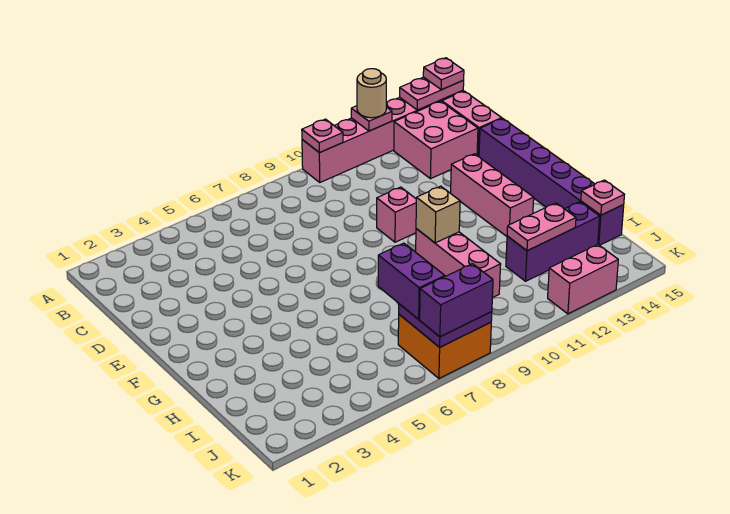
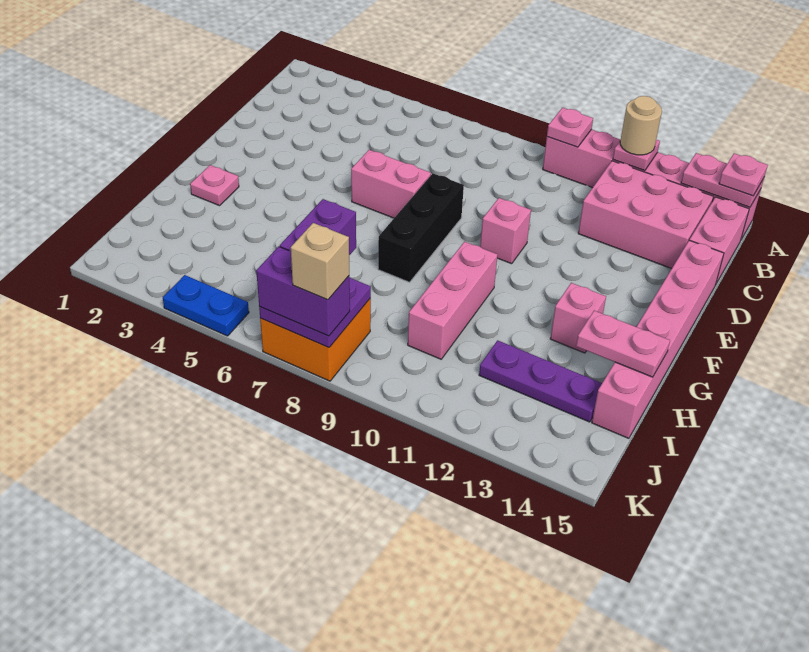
pink 2x2 brick [394,101,478,179] -> pink 2x3 brick [578,161,714,269]
purple 1x6 brick [479,118,624,245] -> pink 1x6 brick [592,240,724,438]
none -> black 1x3 brick [378,174,464,282]
pink 1x3 brick [451,154,534,236] -> pink 1x1 brick [550,283,606,353]
tan 1x1 brick [416,186,460,243] -> tan 1x1 brick moved to [291,223,349,300]
purple 1x3 brick [506,202,600,281] -> purple 1x3 plate [479,340,602,422]
pink 1x2 plate [507,203,576,251] -> pink 1x2 plate moved to [576,311,670,377]
pink 1x1 plate [581,180,625,215] -> pink 1x1 plate moved to [190,165,239,206]
none -> blue 1x2 plate [163,275,249,336]
pink 1x2 brick [548,244,618,314] -> pink 1x2 brick moved to [351,150,431,218]

